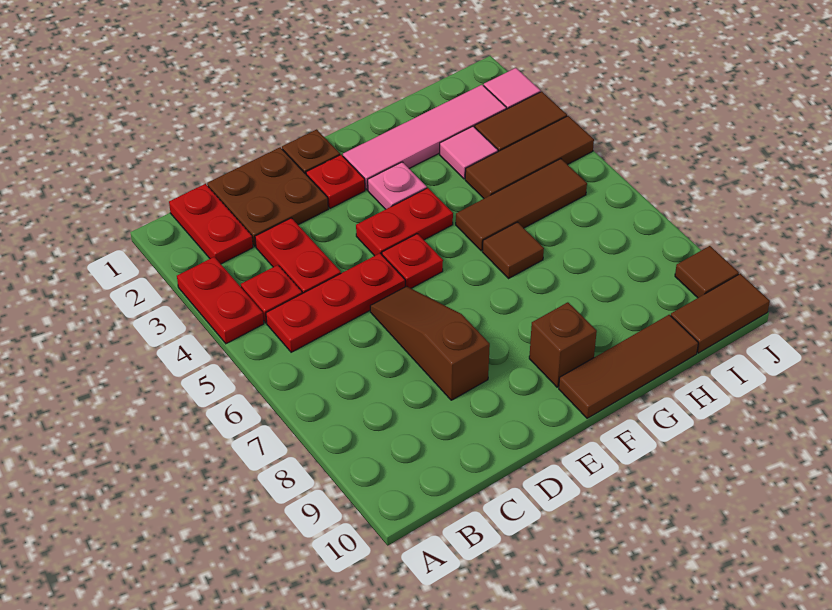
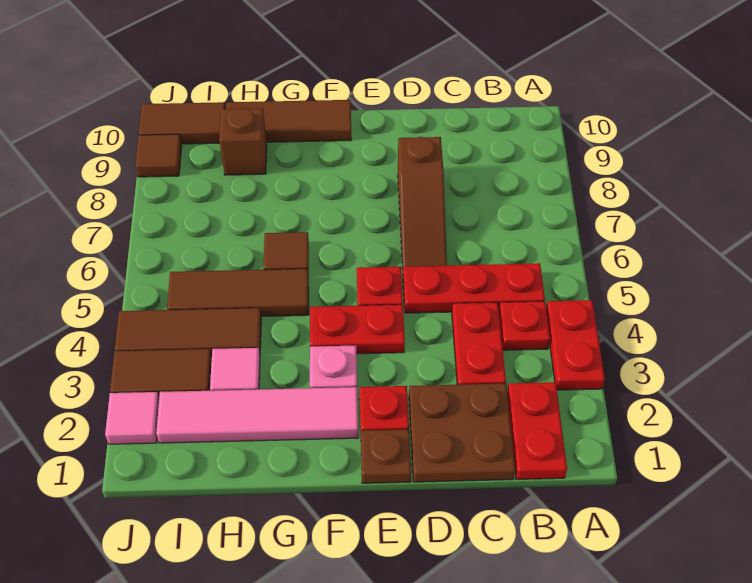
brown 1x1 brick [529,302,597,387] -> brown 1x1 brick moved to [219,108,267,175]

